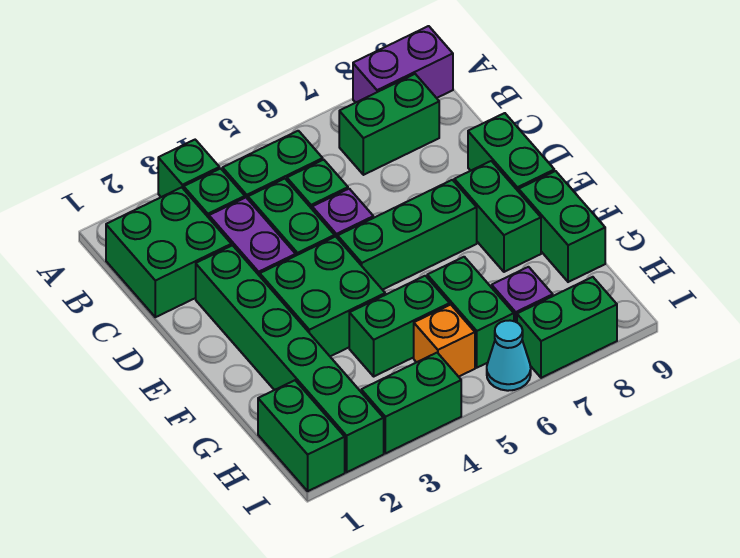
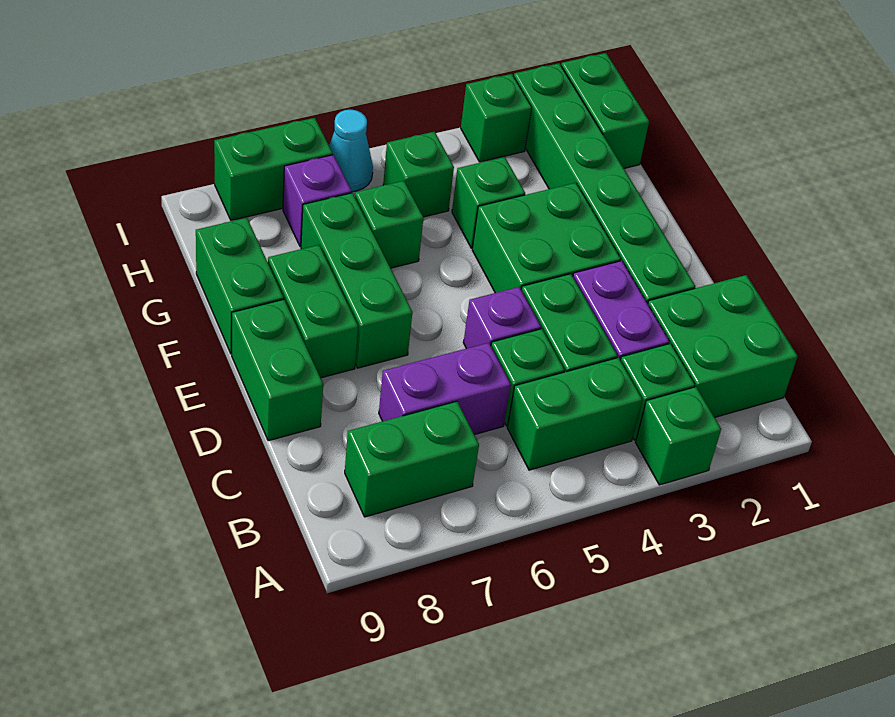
purple 1x2 brick [353,26,453,103] -> purple 1x2 brick moved to [379,343,511,435]
green 1x3 brick [338,180,477,290] -> green 1x3 brick turned to [301,193,412,368]
green 1x2 brick [349,276,450,376] -> green 1x1 brick [452,157,525,248]
green 1x2 brick [427,257,514,368] -> green 1x1 brick [355,181,423,268]
orange 1x1 brick [414,305,475,377] -> green 1x1 brick [383,132,454,217]
green 1x2 brick [361,353,461,453] -> green 1x1 brick [461,74,532,162]

